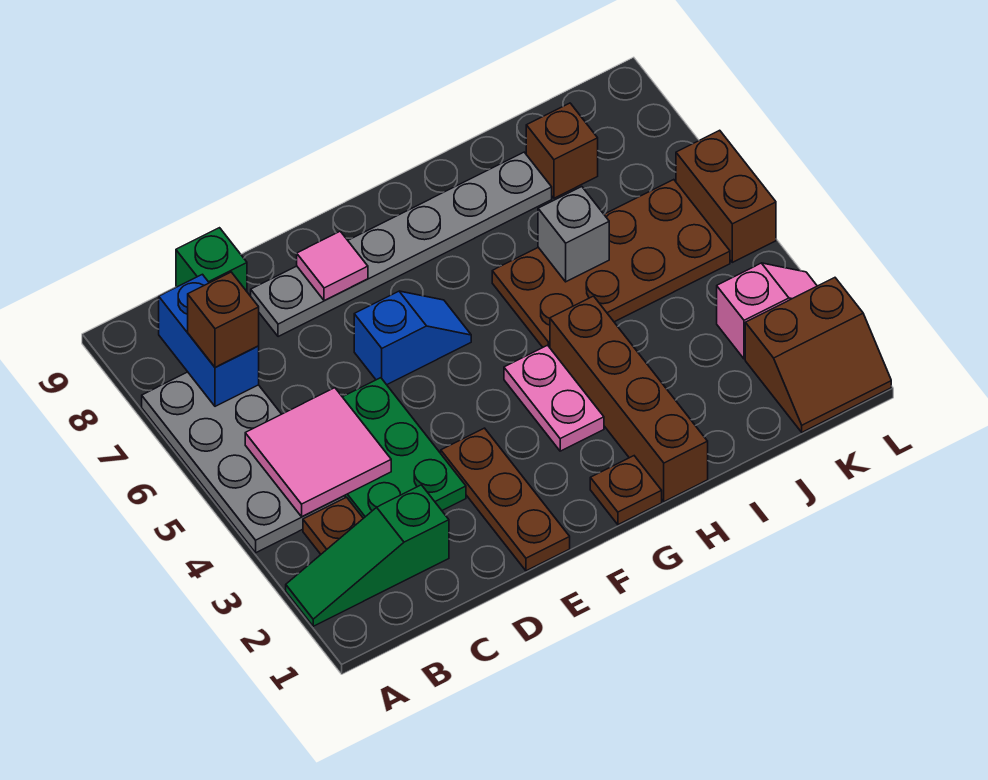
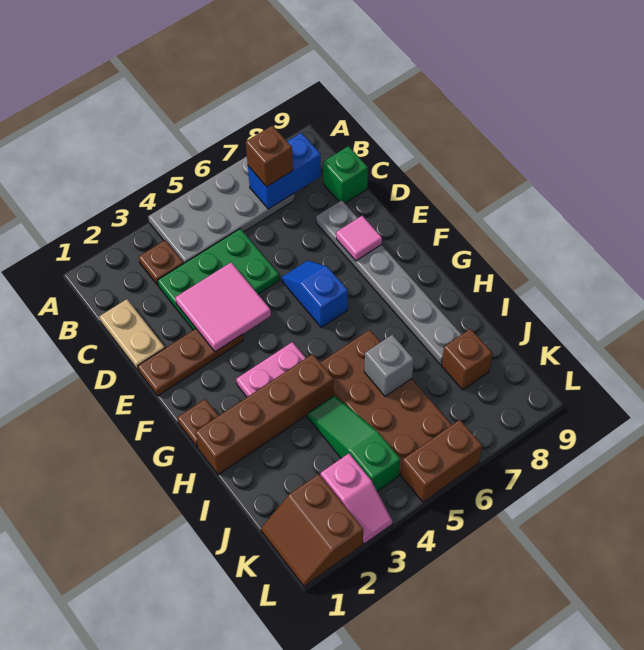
green 1x3 slope [286,485,449,626] -> green 1x3 slope moved to [307,395,400,491]
pink 2x2 tile [245,388,391,517] -> pink 2x2 tile moved to [175,262,271,352]
none -> tan 1x2 plate [99,299,165,371]
blue 1x2 slope [354,291,471,385] -> blue 1x2 slope turned to [281,261,348,327]

